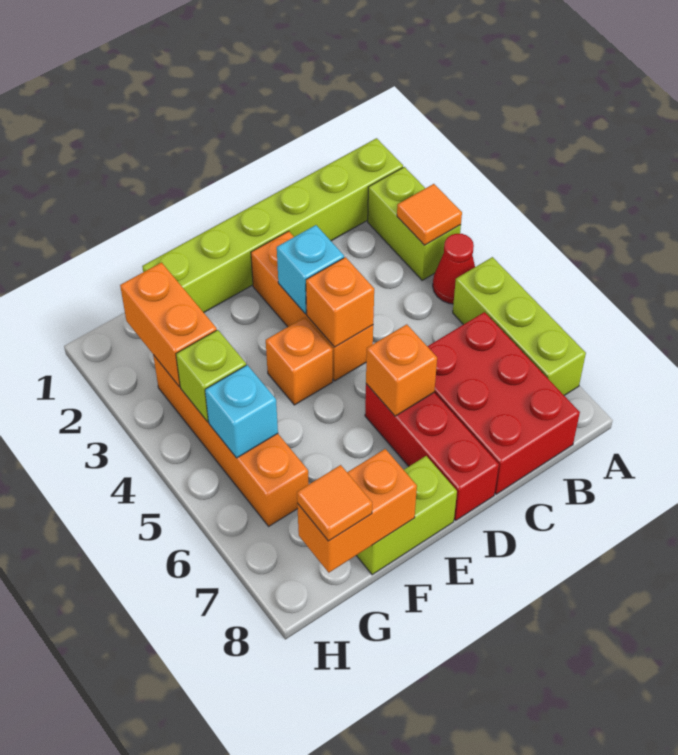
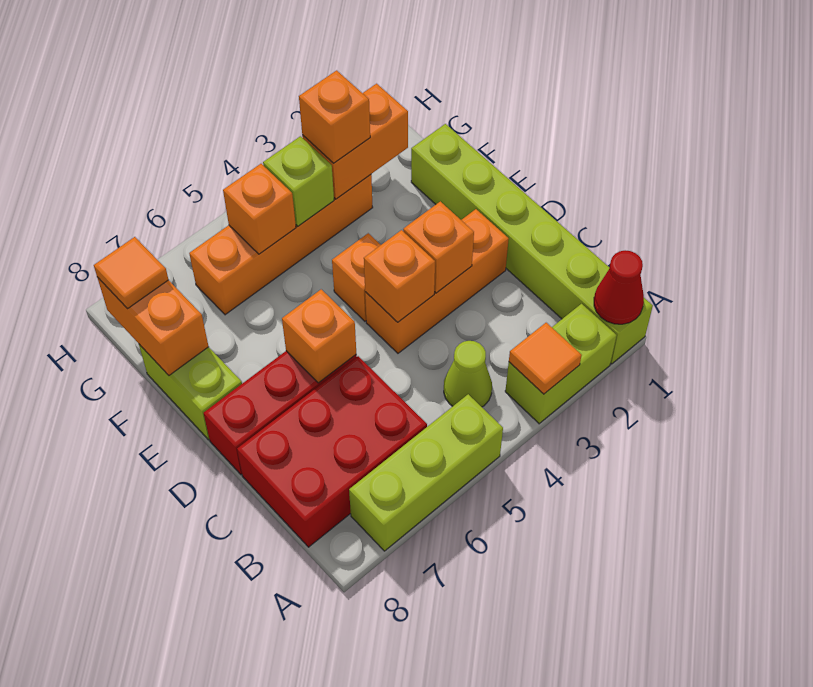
red 1x1 cone [433,234,475,304] -> red 1x1 cone moved to [594,250,644,324]
none -> lime 1x1 cone [444,341,492,407]
cyan 1x1 brick [277,225,344,314] -> orange 1x1 brick [403,201,474,293]
none -> orange 1x1 brick [299,70,370,163]
cyan 1x1 brick [205,365,278,458] -> orange 1x1 brick [223,164,296,254]

